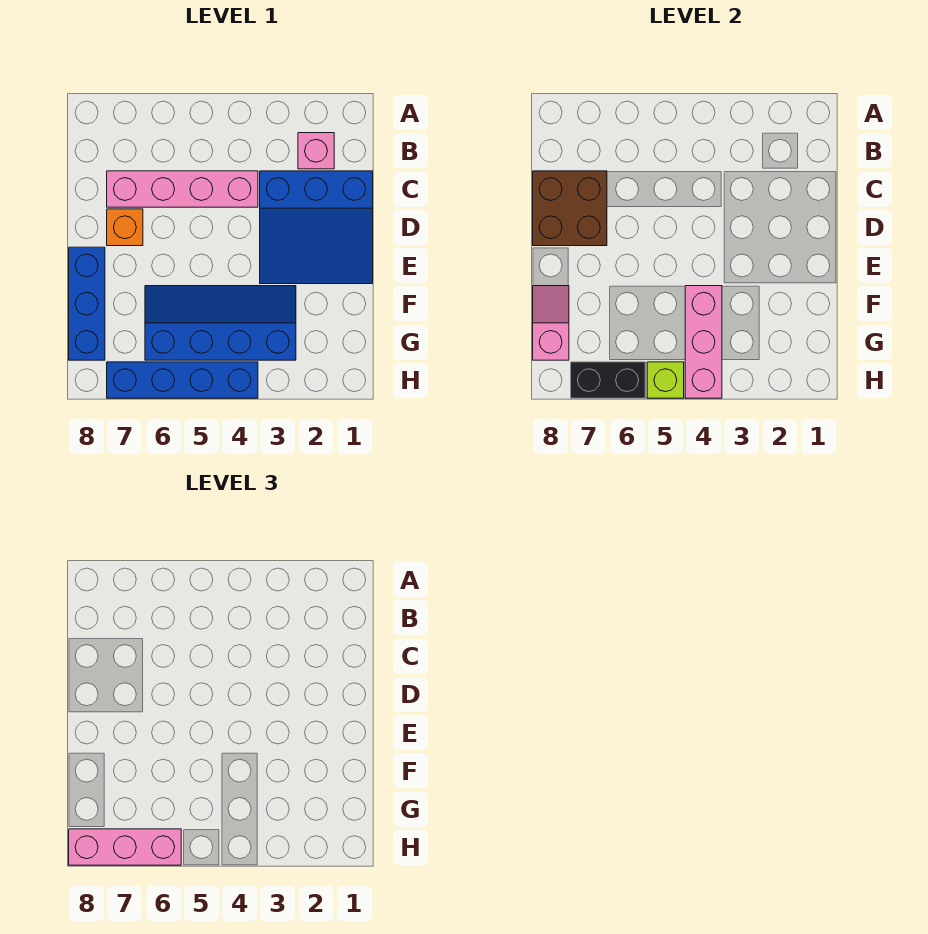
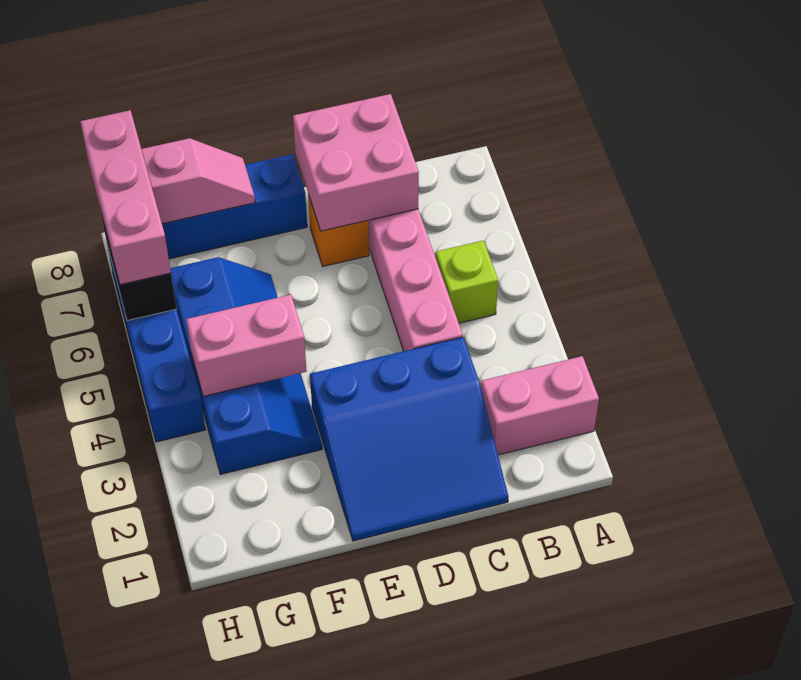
pink 1x1 brick [298,133,334,169] -> pink 1x2 brick [481,356,599,455]
blue 3x3 slope [260,171,373,284] -> blue 3x3 slope turned to [310,337,508,541]
brown 2x2 brick [533,171,607,246] -> pink 2x2 brick [293,94,419,231]
pink 1x3 brick [685,286,722,398] -> pink 1x2 brick [186,295,307,396]
lime 1x1 brick [647,362,684,398] -> lime 1x1 brick moved to [436,241,498,323]

